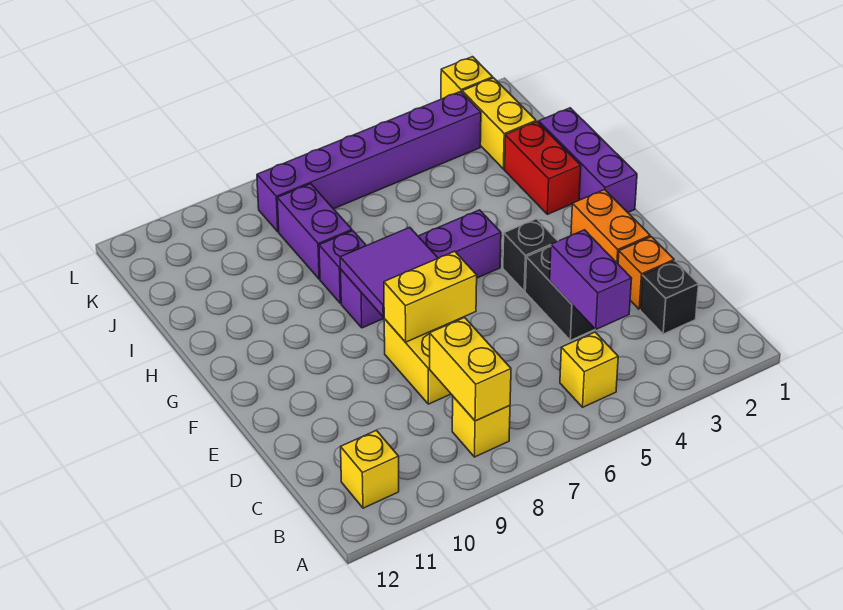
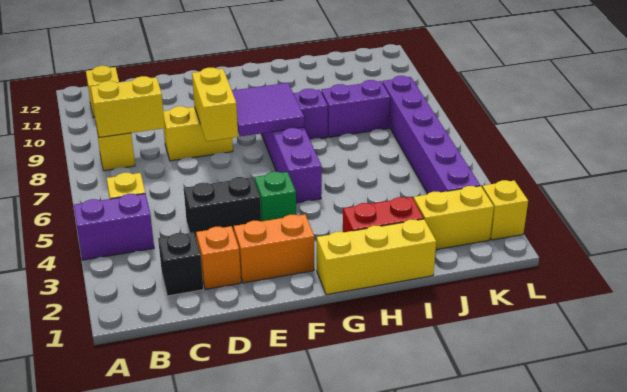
purple 1x2 brick [550,230,632,329] -> purple 1x2 brick moved to [74,194,154,260]
black 1x1 brick [503,219,558,291] -> green 1x1 brick [255,172,296,221]
purple 1x3 brick [539,108,637,212] -> yellow 1x3 brick [317,219,436,295]

